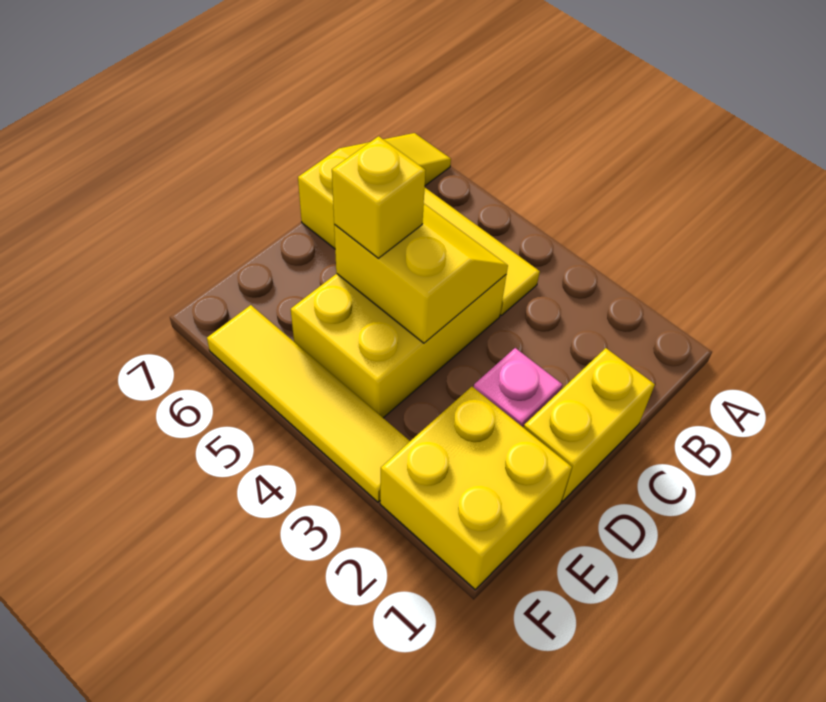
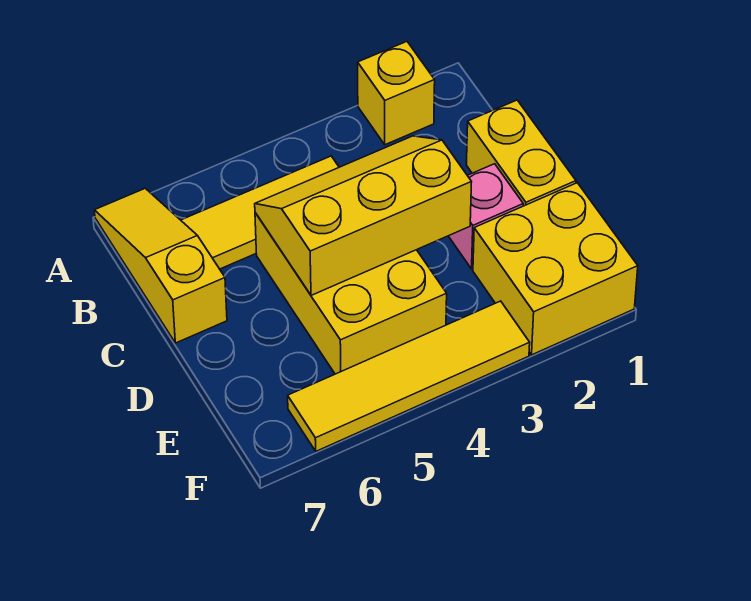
yellow 2x2 slope [334,204,508,343] -> yellow 2x3 slope [255,136,471,295]
yellow 1x1 brick [332,136,426,258] -> yellow 1x1 brick moved to [358,42,435,145]

